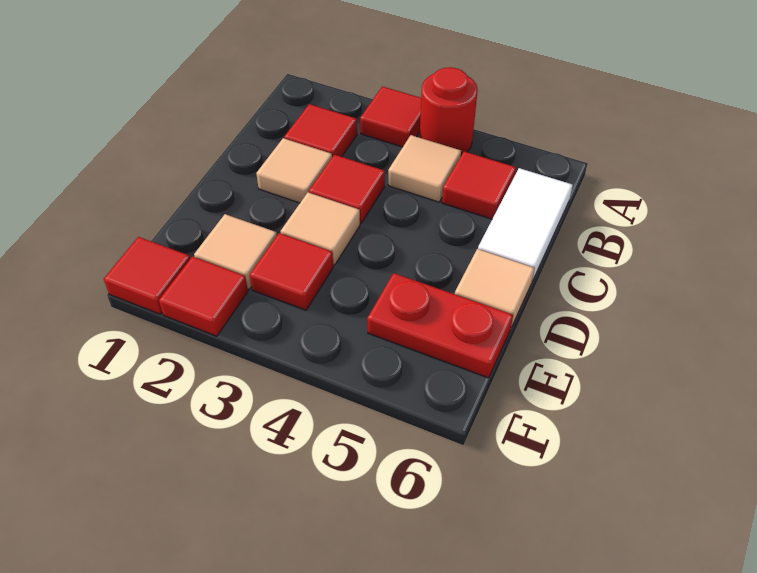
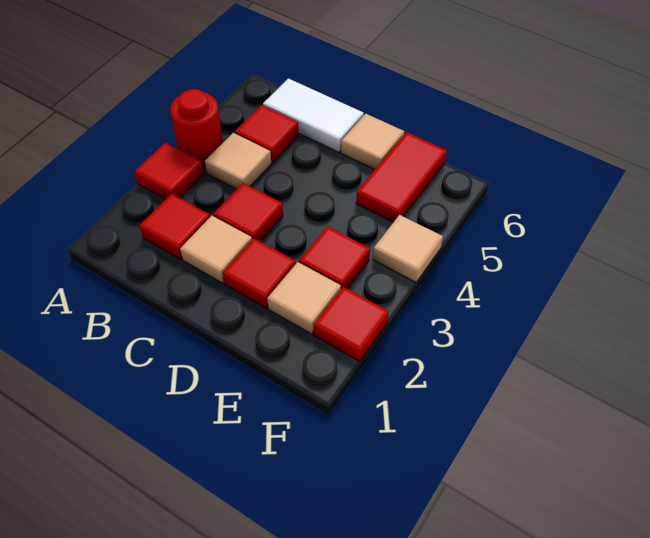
tan 1x1 tile [280,193,360,265] -> tan 1x1 tile moved to [373,215,443,282]
red 1x2 plate [367,273,513,378] -> red 1x2 tile [356,132,447,222]
red 1x1 tile [104,237,190,314] -> red 1x1 tile moved to [223,238,296,308]

